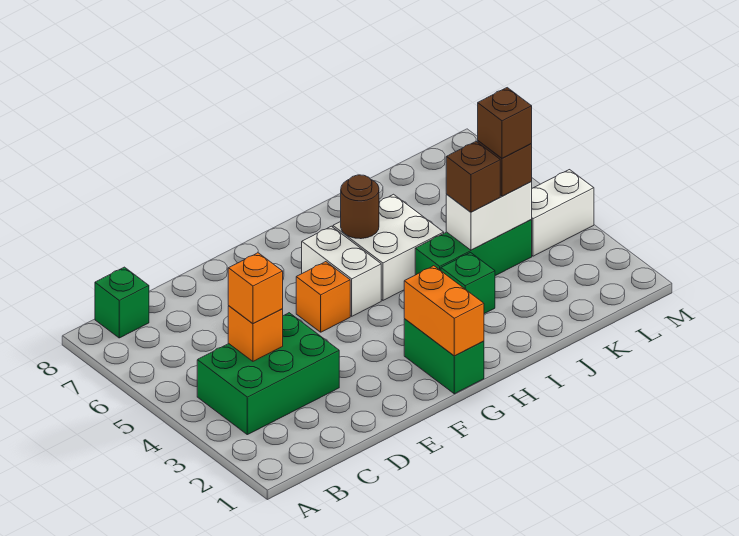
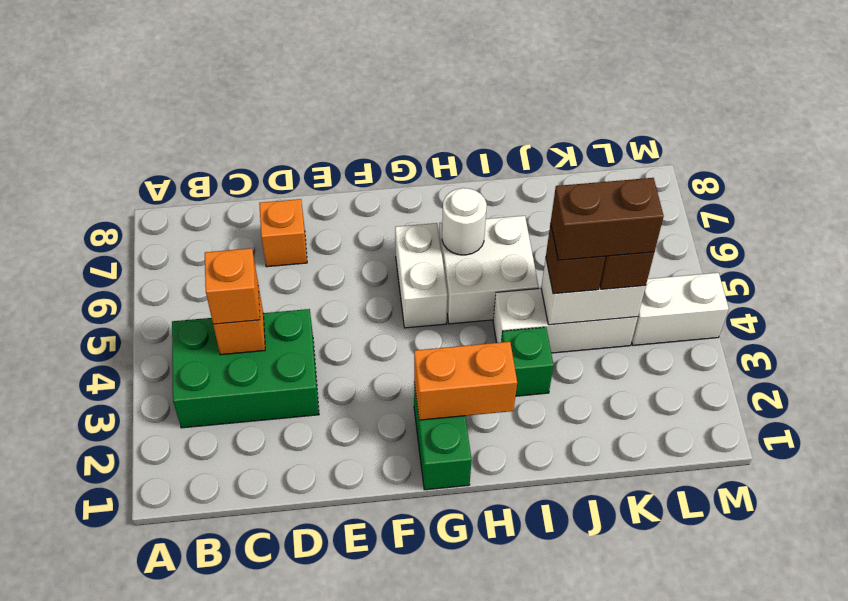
green 1x1 brick [95,267,149,338] -> none
orange 1x1 brick [296,262,350,332] -> orange 1x1 brick moved to [259,199,307,267]
orange 1x2 brick [404,266,484,356] -> orange 1x2 brick turned to [414,342,517,420]
brown 1x1 round brick [341,175,379,239] -> white 1x1 round brick [442,188,487,255]
green 1x3 brick [415,220,532,276] -> white 1x3 brick [493,288,638,353]
brown 1x1 brick [478,88,532,158] -> brown 1x2 brick [551,178,664,260]

